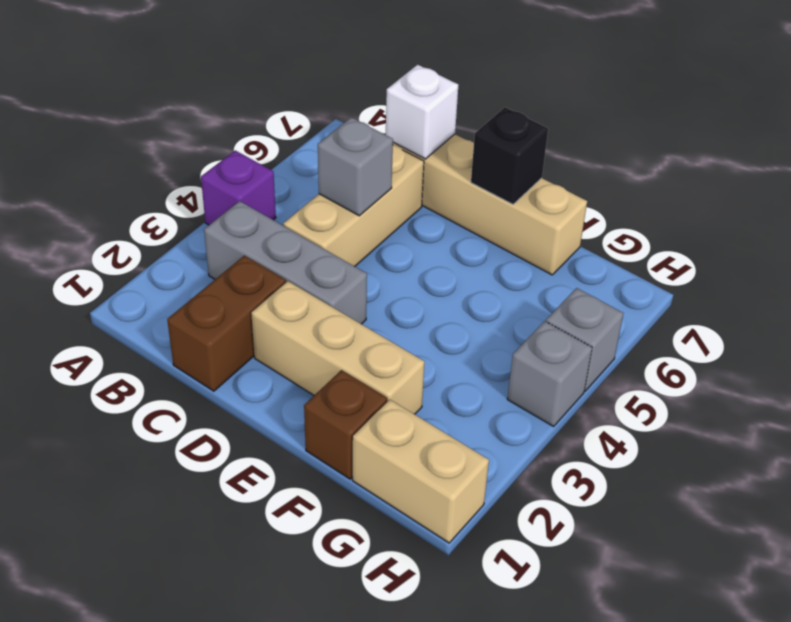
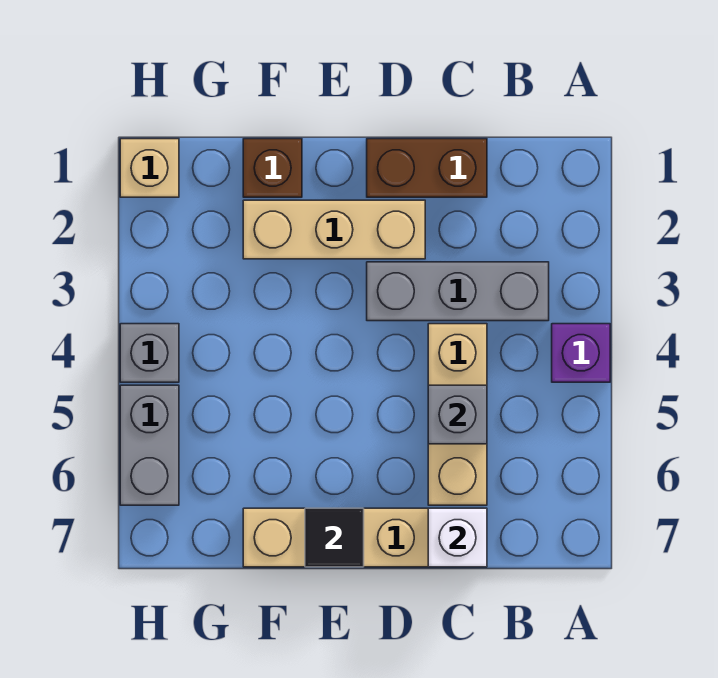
brown 1x2 brick [167,256,286,391] -> brown 1x2 brick turned to [367,139,487,197]
black 1x1 brick [471,107,548,204] -> black 1x1 tile [305,508,364,567]
tan 1x2 brick [353,400,489,543] -> tan 1x1 brick [120,139,179,197]
grey 1x1 brick [546,288,623,391] -> grey 1x2 brick [120,385,179,505]

